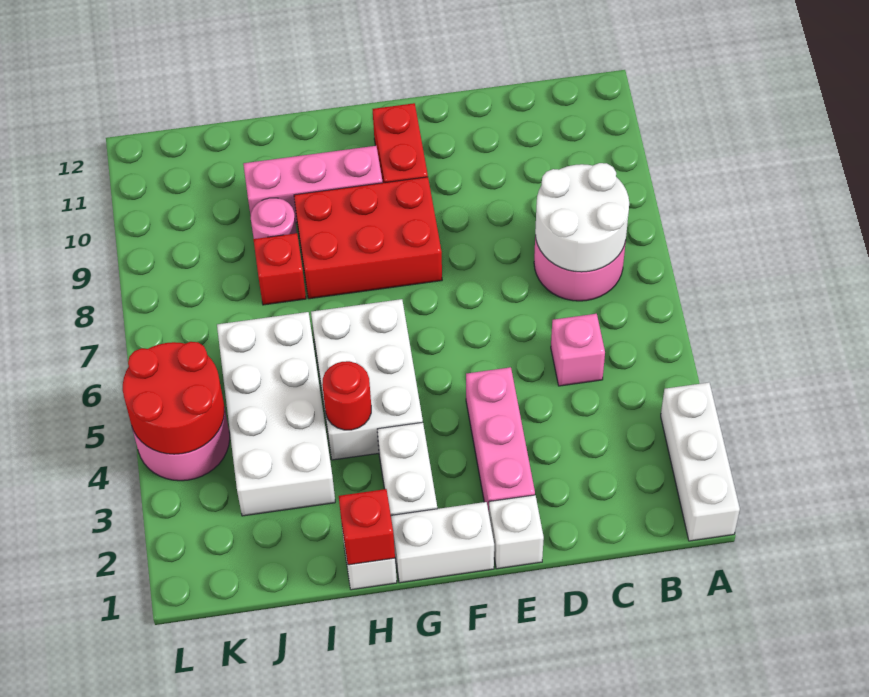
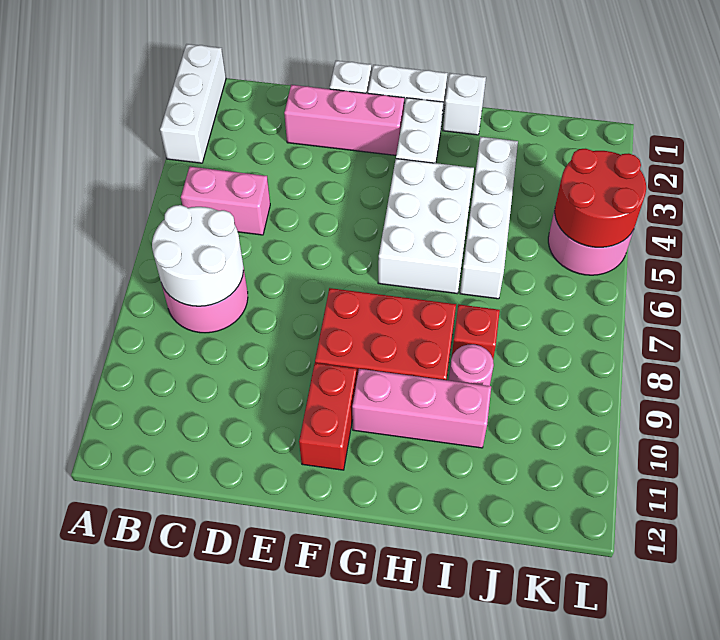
pink 1x1 brick [551,314,605,386] -> pink 1x2 brick [181,167,270,235]
pink 1x3 brick [466,367,535,512] -> pink 1x3 brick turned to [284,85,404,155]
red 1x1 brick [339,489,395,565] -> none
red 1x1 round brick [322,361,371,430] -> none
white 2x4 brick [217,312,335,516] -> white 1x4 brick [460,137,518,299]

